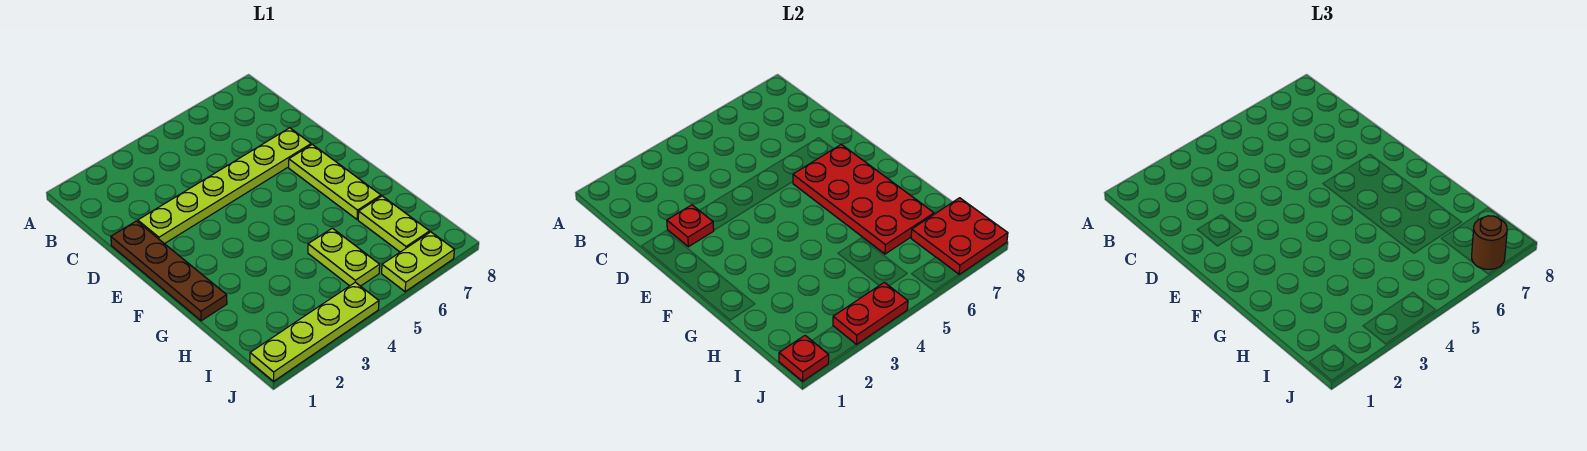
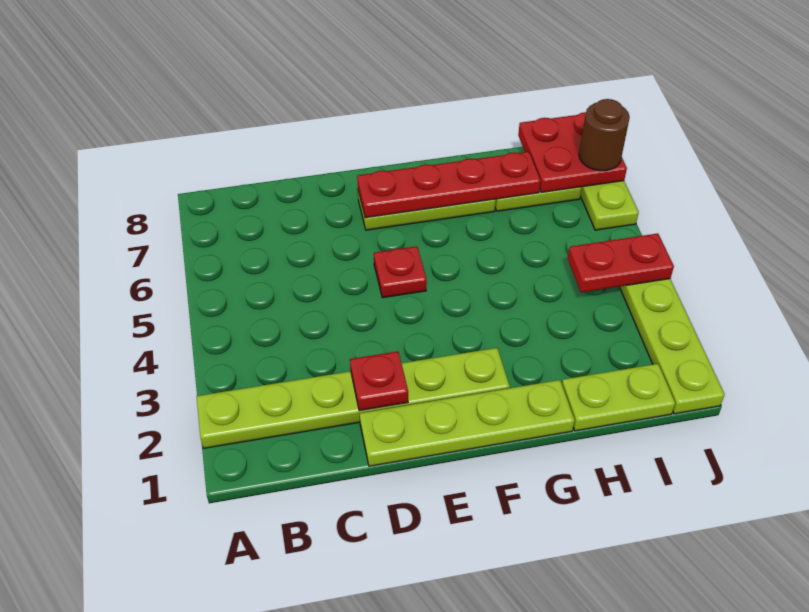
brown 1x4 plate [111,221,227,321] -> lime 1x4 plate [360,380,575,466]
lime 1x6 plate [138,128,311,244] -> lime 1x6 plate turned to [196,348,510,448]
red 2x4 plate [793,144,934,254] -> red 1x4 plate [357,152,541,218]
lime 1x2 plate [308,228,380,286] -> lime 1x2 plate moved to [562,364,675,431]
red 1x1 plate [779,336,829,381] -> red 1x1 plate moved to [374,246,427,298]
red 1x2 plate [833,282,908,345] -> red 1x2 plate turned to [568,233,674,292]

